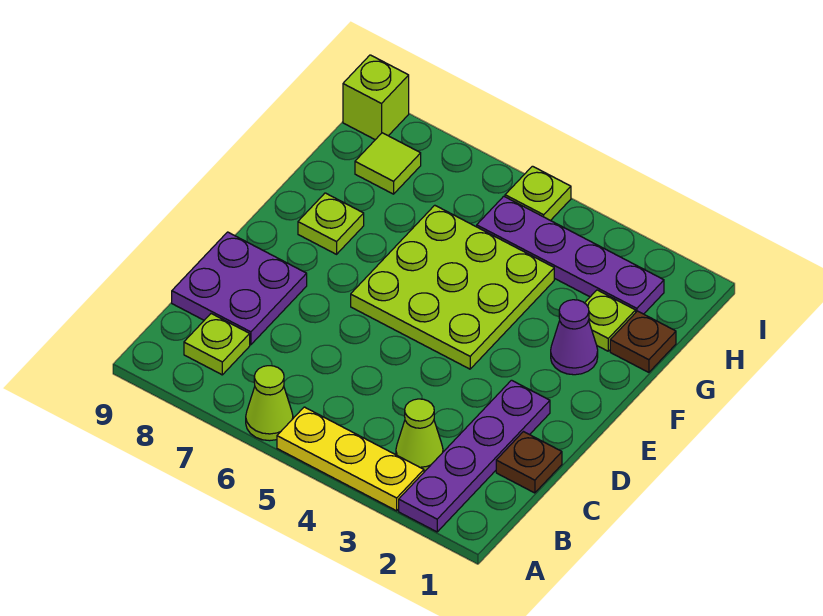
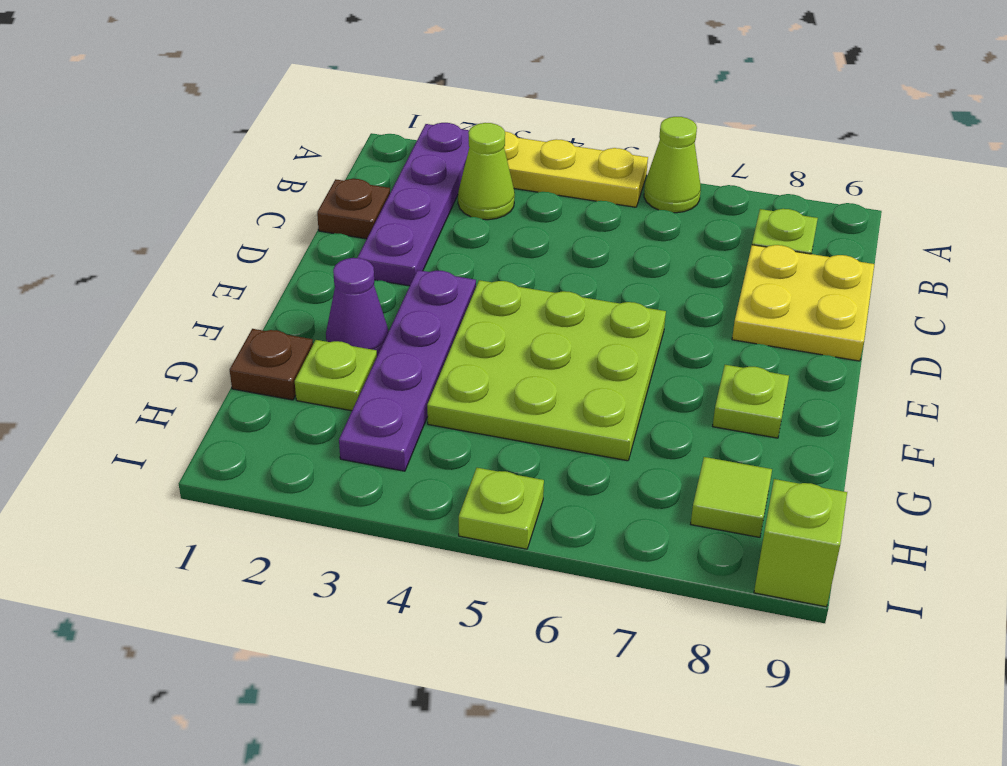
purple 2x2 plate [172,232,307,345] -> yellow 2x2 plate [732,245,874,361]
purple 1x4 plate [477,196,664,314] -> purple 1x4 plate turned to [339,270,476,471]

